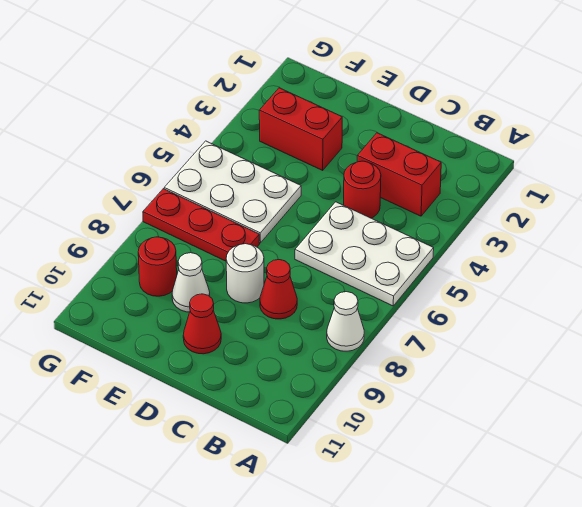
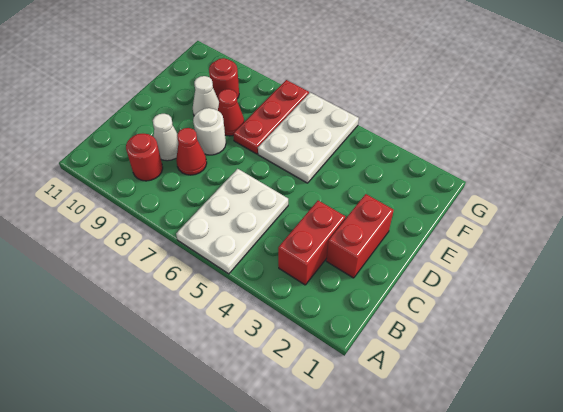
white 1x1 cone [327,292,364,351] -> white 1x1 cone moved to [153,114,178,161]
red 1x1 round brick [344,161,381,218] -> red 1x1 round brick moved to [126,134,163,181]
red 1x1 cone [183,294,221,354] -> red 1x1 cone moved to [218,89,244,136]
red 1x2 brick [259,88,342,170] -> red 1x2 brick moved to [326,194,394,278]

